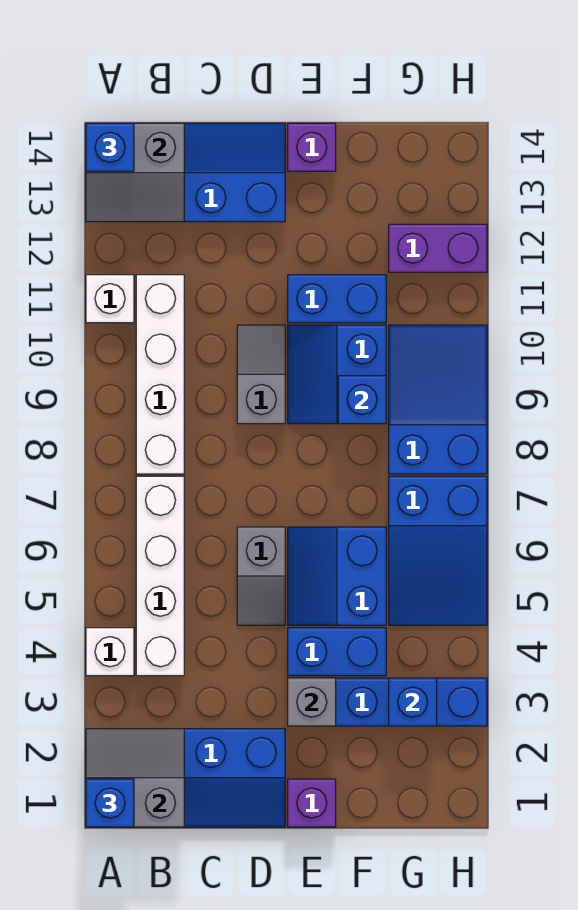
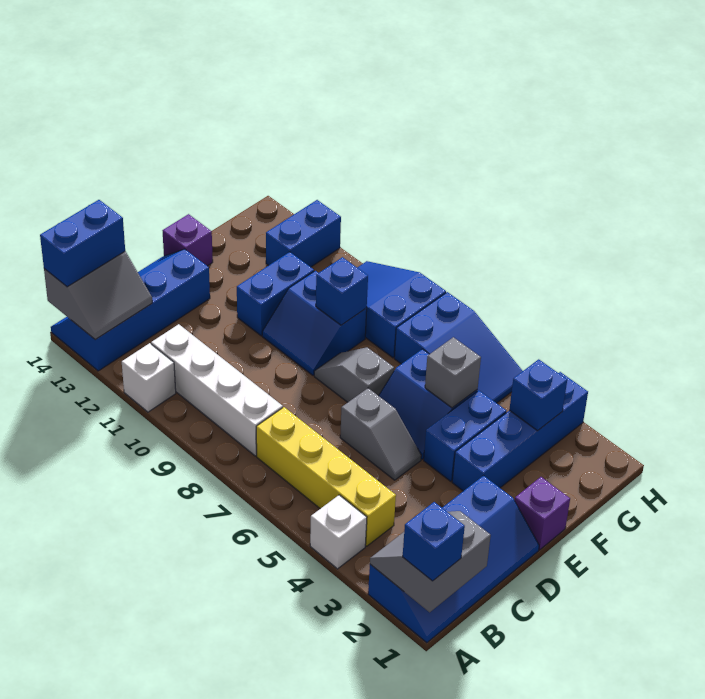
blue 1x1 brick [86,123,134,171] -> blue 1x2 brick [40,200,125,287]
white 1x4 brick [136,476,184,676] -> yellow 1x4 brick [256,407,396,546]
grey 1x2 slope [237,325,285,424] -> grey 1x2 slope moved to [314,347,394,402]
grey 1x1 brick [288,678,336,726] -> grey 1x1 brick moved to [425,337,481,408]
purple 1x2 brick [389,224,487,272] -> blue 1x2 brick [266,200,341,267]

